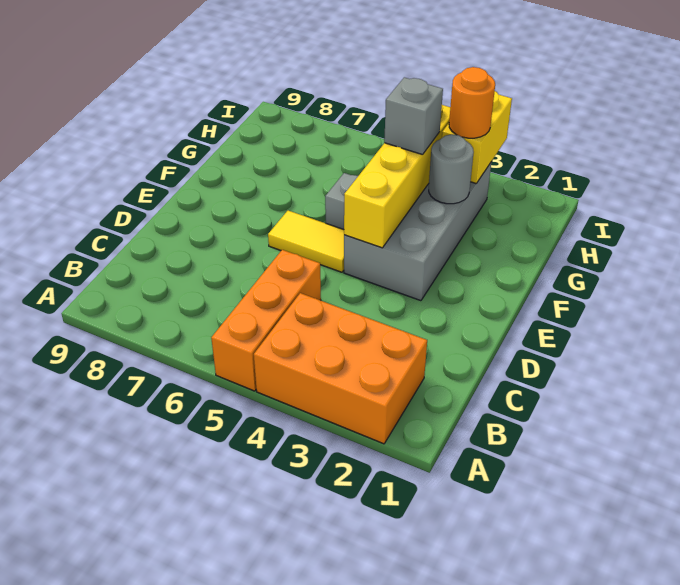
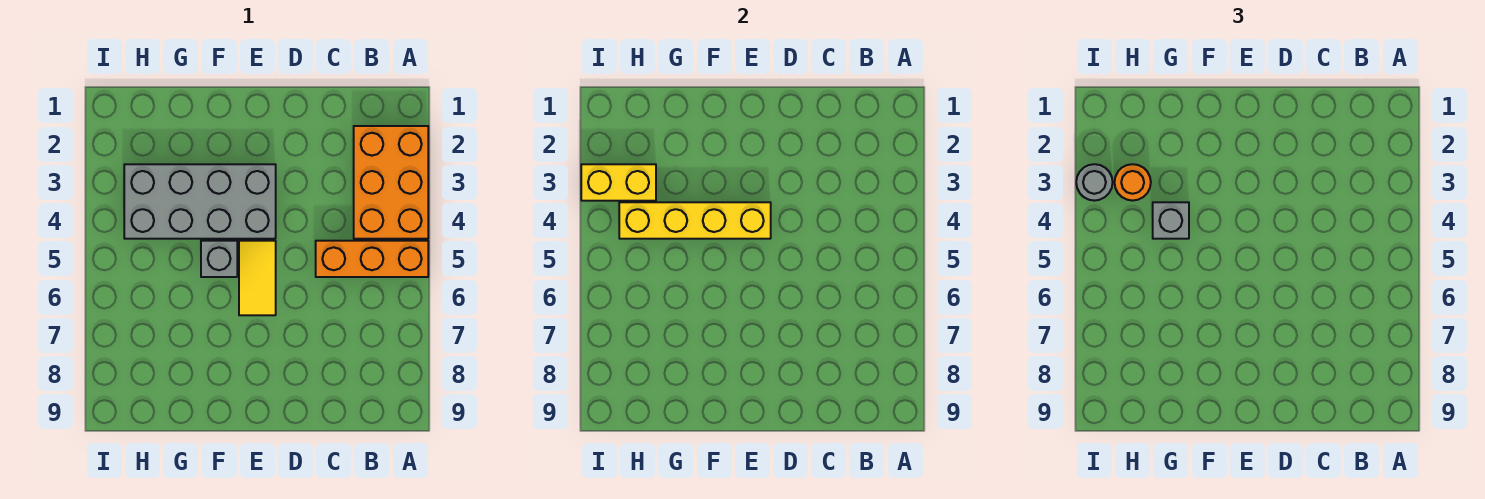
grey 1x1 round brick [429,134,474,204] -> grey 1x1 round brick moved to [1076,164,1113,201]

